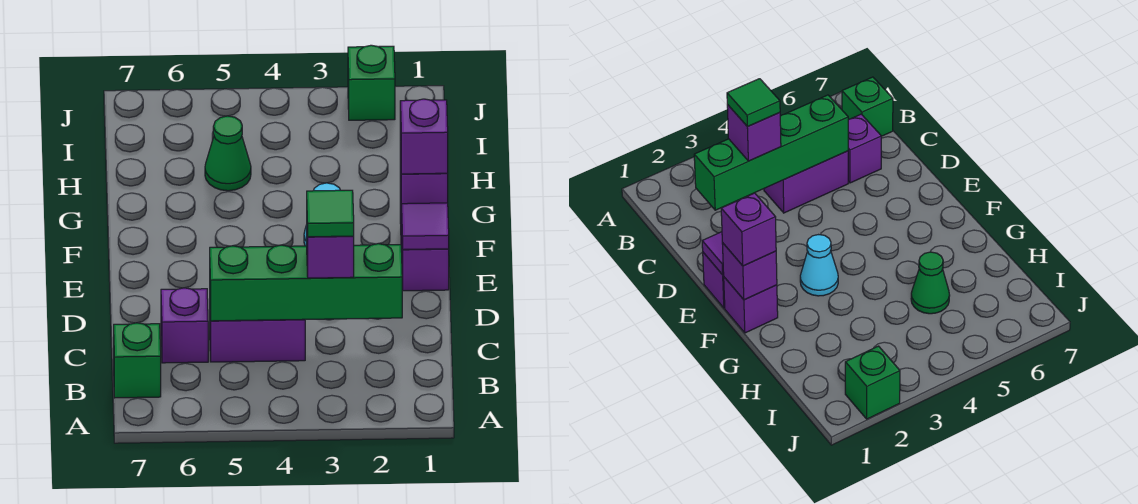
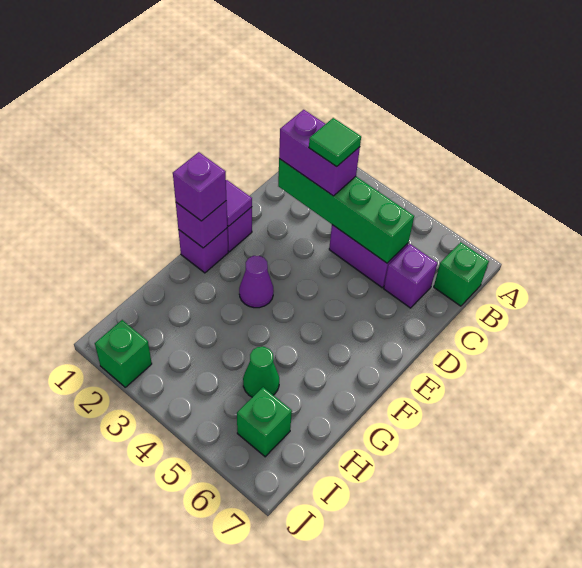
purple 1x1 brick [307,236,354,278] -> purple 1x2 brick [279,110,360,196]
cyan 1x1 cone [800,235,838,296] -> purple 1x1 cone [239,256,274,308]
none -> green 1x1 brick [237,387,292,457]

